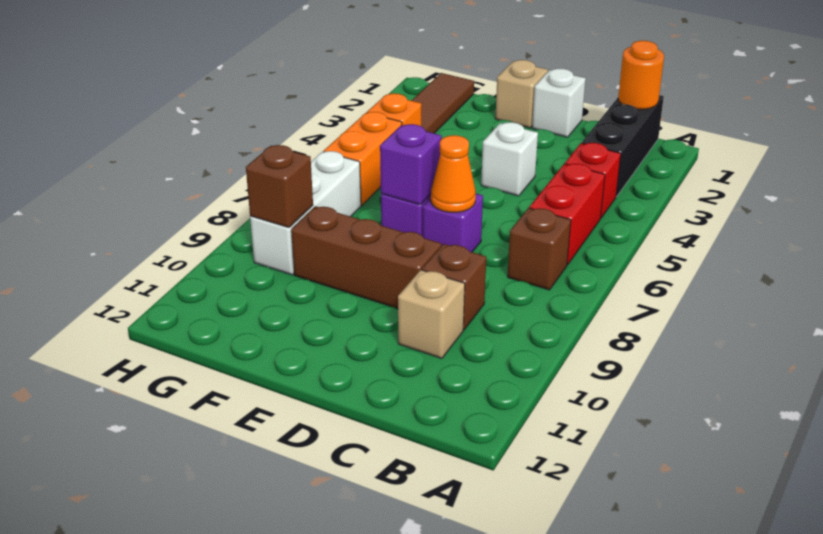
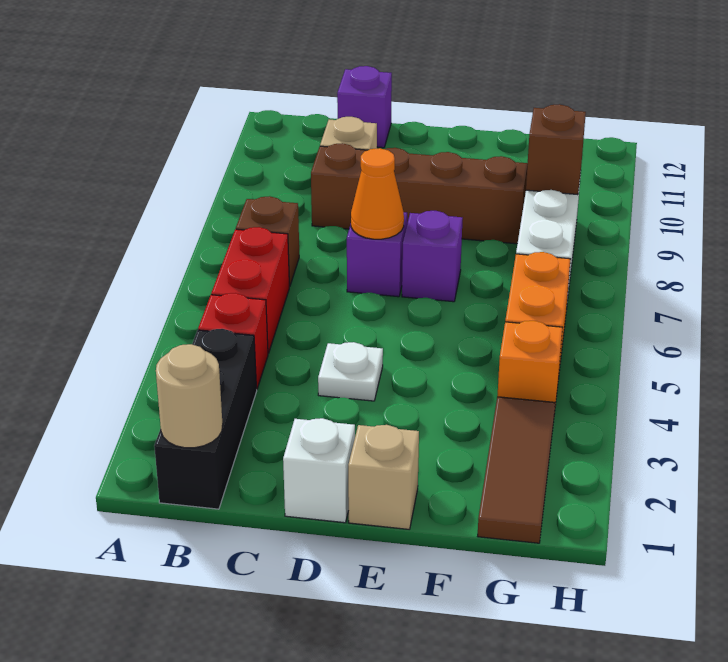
orange 1x1 round brick [618,41,664,109] -> tan 1x1 round brick [156,344,223,448]
white 1x1 brick [481,122,538,196] -> white 1x1 plate [318,342,383,401]
purple 1x1 brick [380,124,442,205] -> purple 1x1 brick moved to [337,66,392,148]

